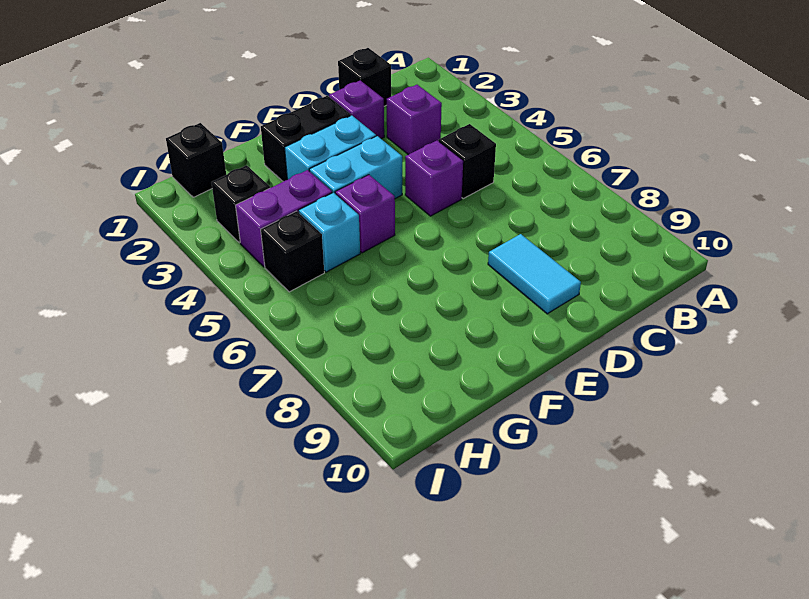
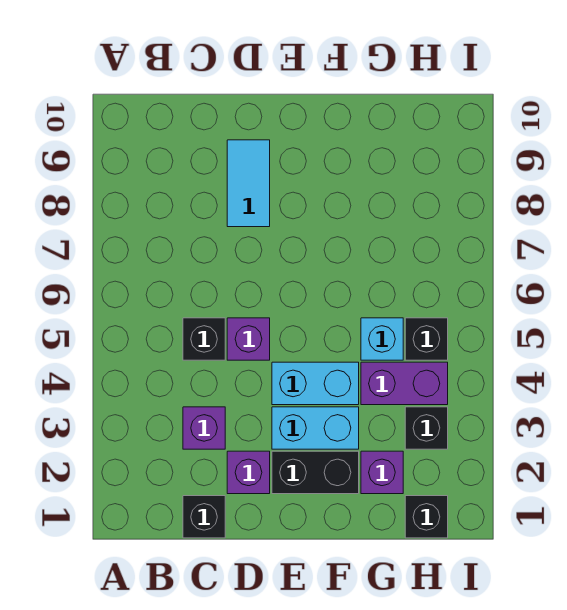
purple 1x1 brick [335,175,395,253] -> purple 1x1 brick moved to [361,451,403,494]

